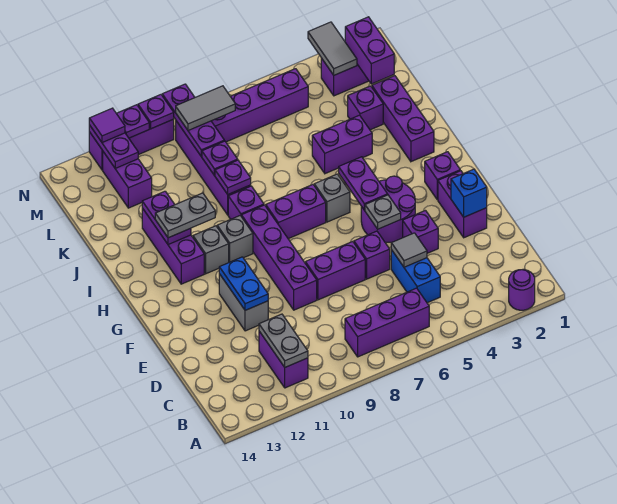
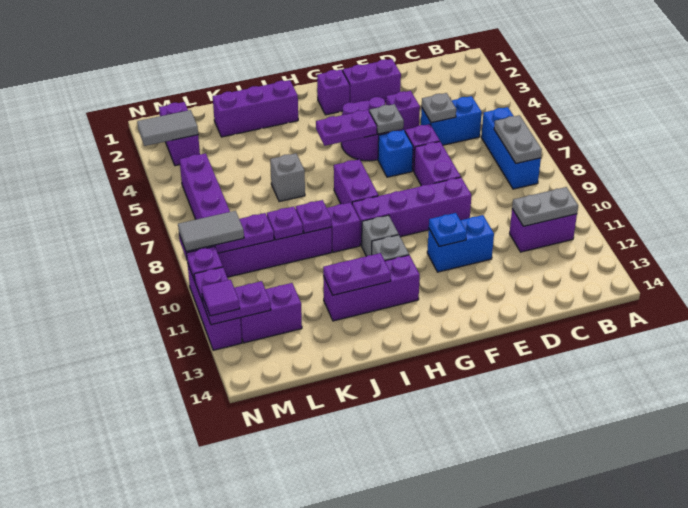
purple 1x1 round brick [509,269,535,310] -> none
purple 1x3 brick [345,288,429,357] -> blue 1x3 brick [481,107,541,189]
grey 1x1 tile [391,233,427,267] -> grey 1x1 plate [422,93,456,123]
blue 1x1 brick [451,169,487,217] -> blue 1x1 brick moved to [378,130,413,177]
grey 1x2 brick [219,274,268,331] -> blue 1x2 brick [427,215,494,272]
blue 1x2 plate [219,257,268,310] -> blue 1x1 plate [429,213,467,246]
grey 1x1 brick [314,174,350,222] -> grey 1x1 brick moved to [270,153,305,202]
grey 1x2 plate [155,193,215,238] -> grey 1x2 plate moved to [494,115,542,163]
purple 1x2 brick [312,115,372,174] -> none
purple 1x1 brick [348,86,383,130] -> none
purple 1x2 brick [345,17,394,84] -> none
grey 1x2 tile [176,86,235,131] -> grey 1x2 tile turned to [178,211,244,252]

